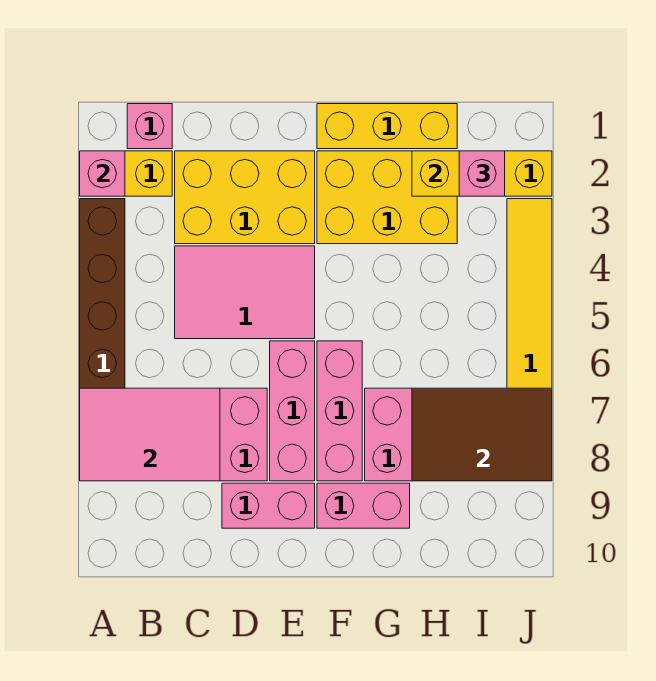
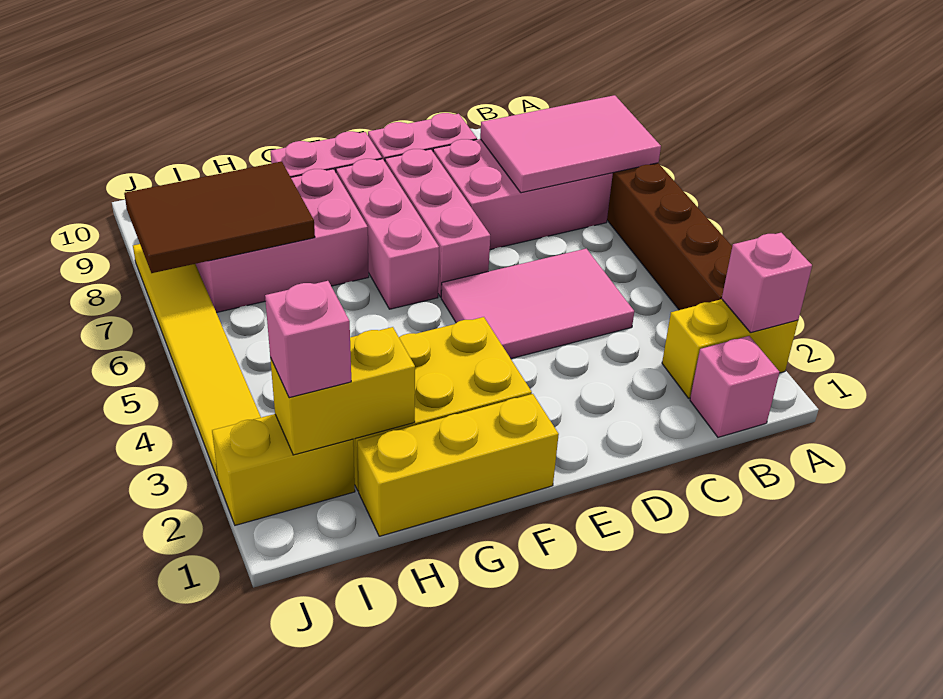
yellow 2x3 brick [175,151,315,244] -> none

